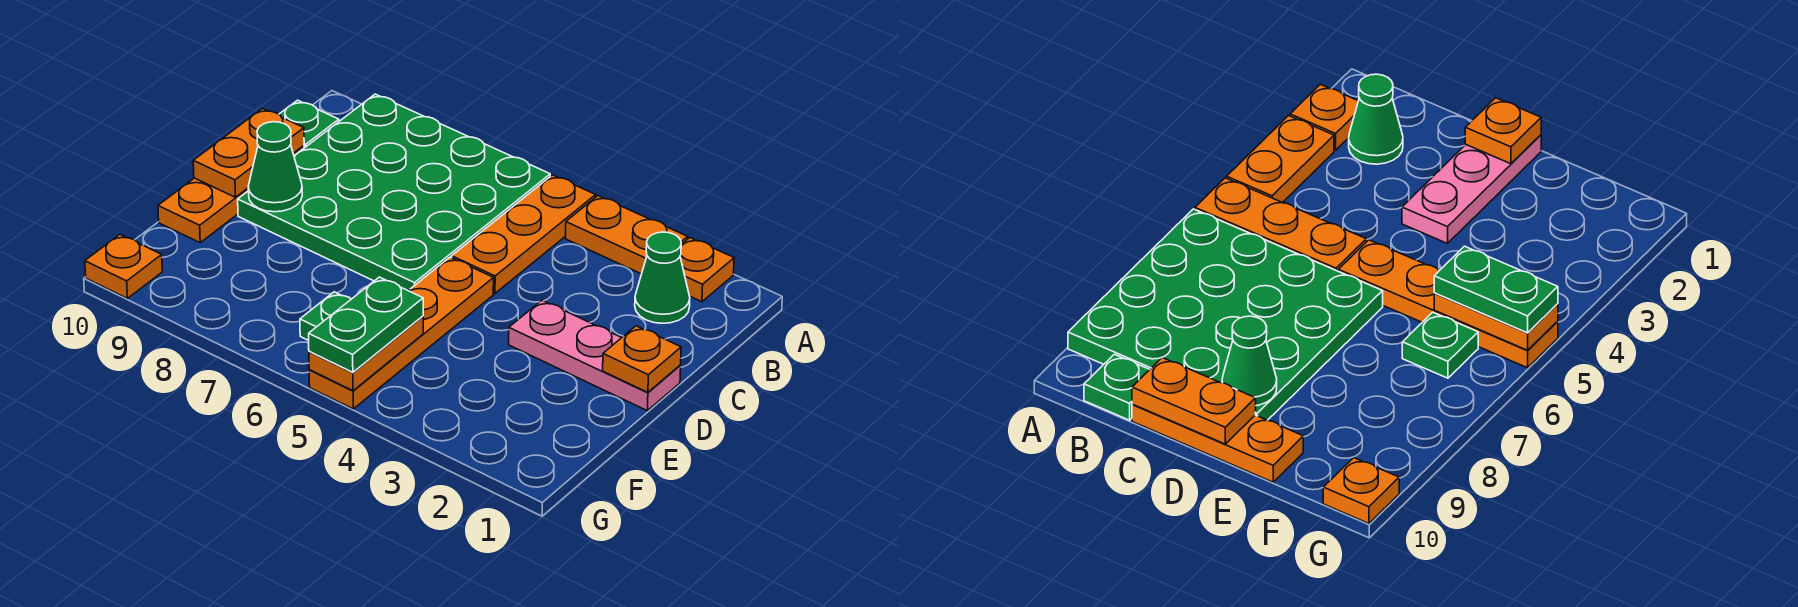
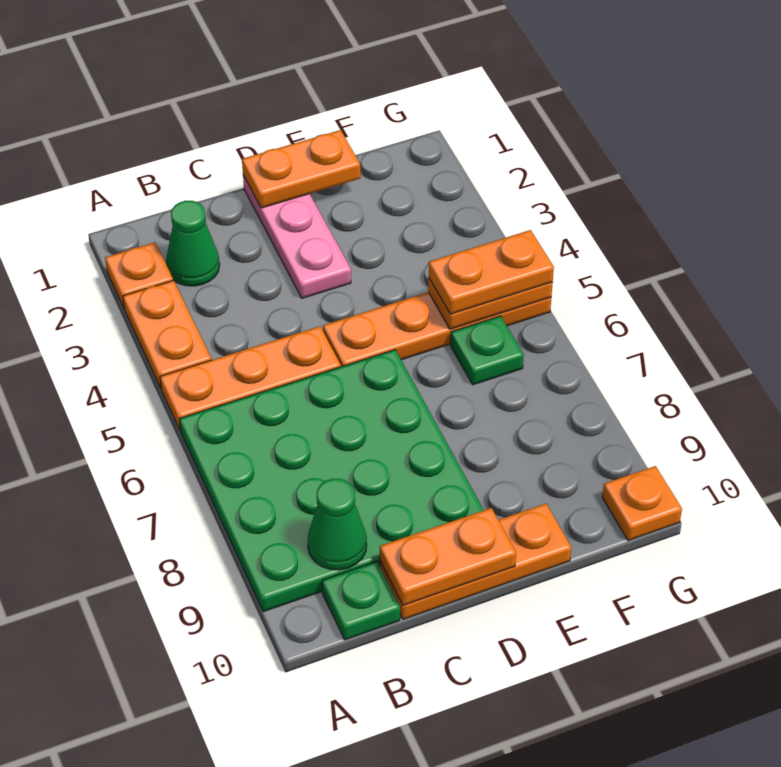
orange 1x1 plate [603,326,681,392] -> orange 1x2 plate [242,130,360,208]
green 1x1 cone [248,122,302,212] -> green 1x1 cone moved to [308,479,367,570]
green 1x2 plate [309,277,423,372] -> orange 1x2 plate [429,230,554,314]

